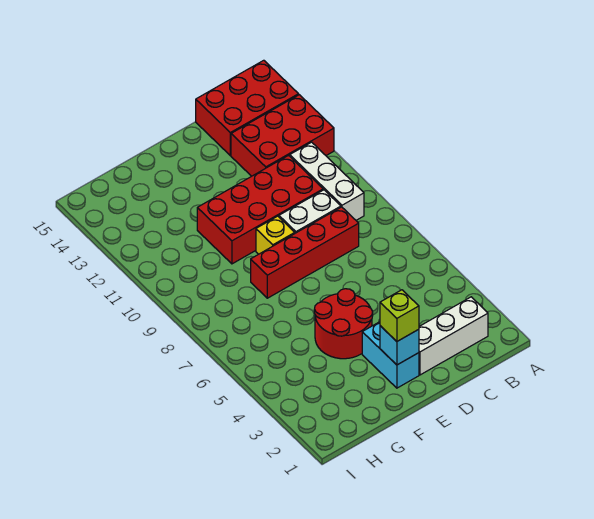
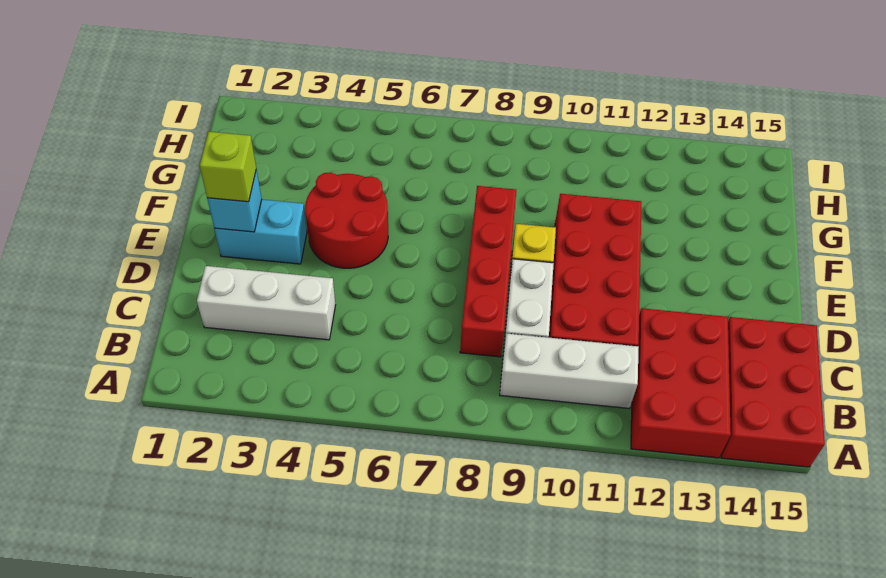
white 1x3 brick [419,297,488,375] -> white 1x3 brick turned to [197,266,335,340]

